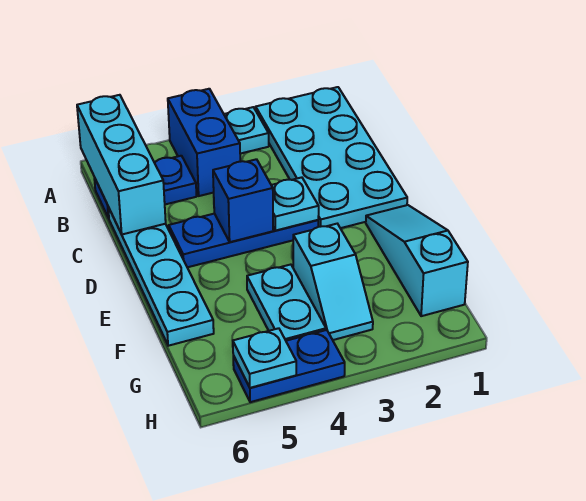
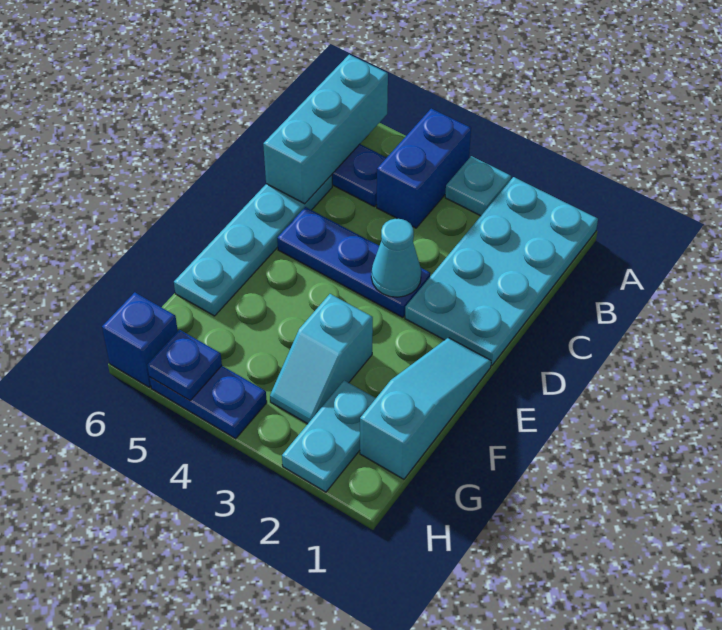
cyan 1x1 plate [271,177,319,231] -> cyan 1x1 cone [371,219,421,297]
blue 1x1 brick [213,159,273,242] -> blue 1x1 brick moved to [102,292,178,387]
cyan 1x2 plate [247,265,326,341] -> cyan 1x2 plate moved to [282,380,376,492]
cyan 1x1 plate [233,328,296,388] -> blue 1x1 plate [147,330,222,400]

